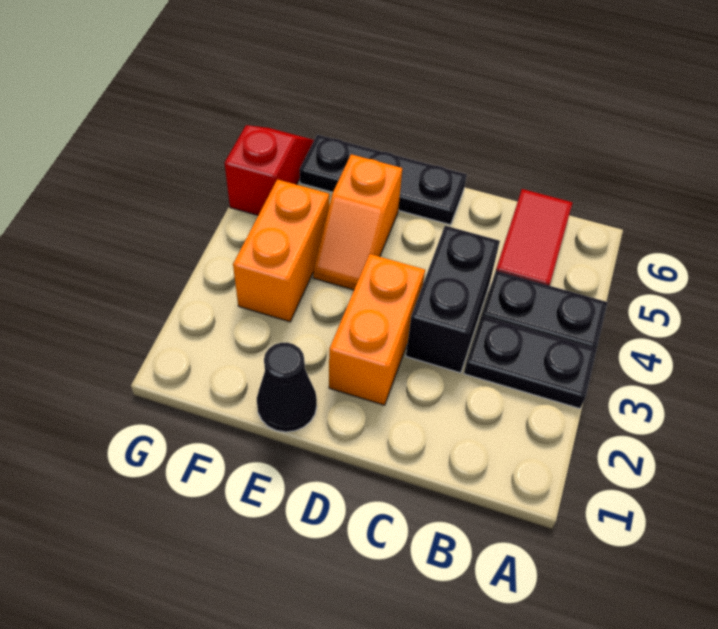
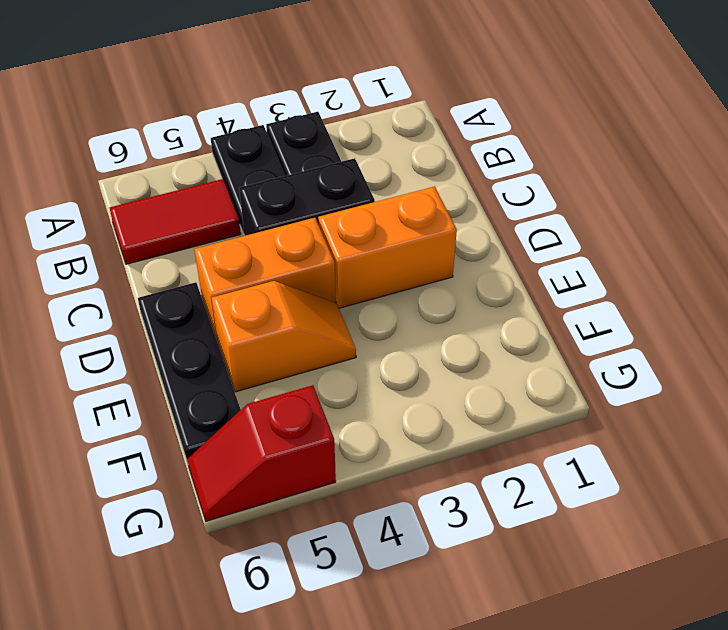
black 1x1 cone [257,343,317,432] -> none
orange 1x2 brick [233,179,329,322] -> orange 1x2 brick moved to [194,218,336,341]

